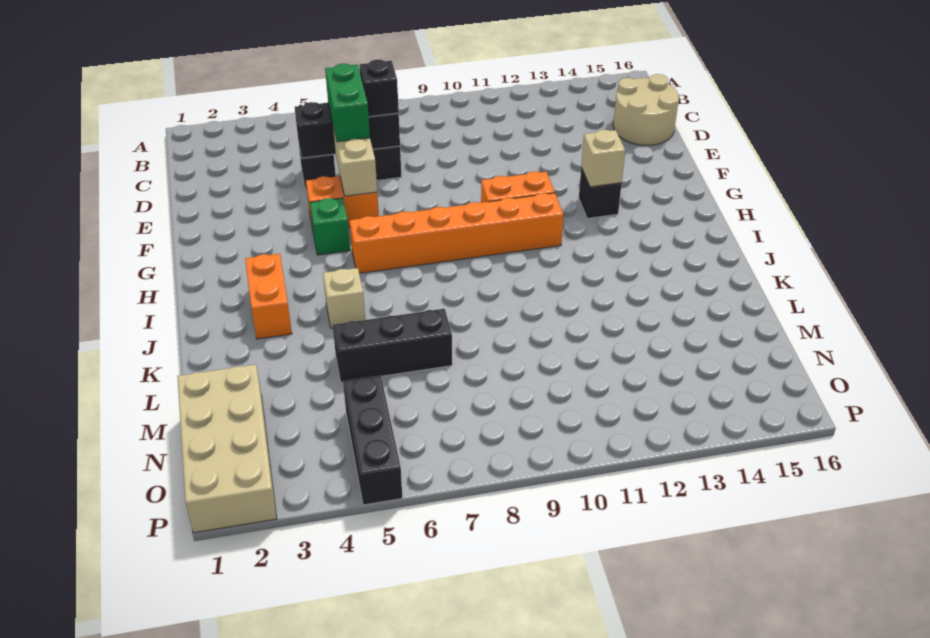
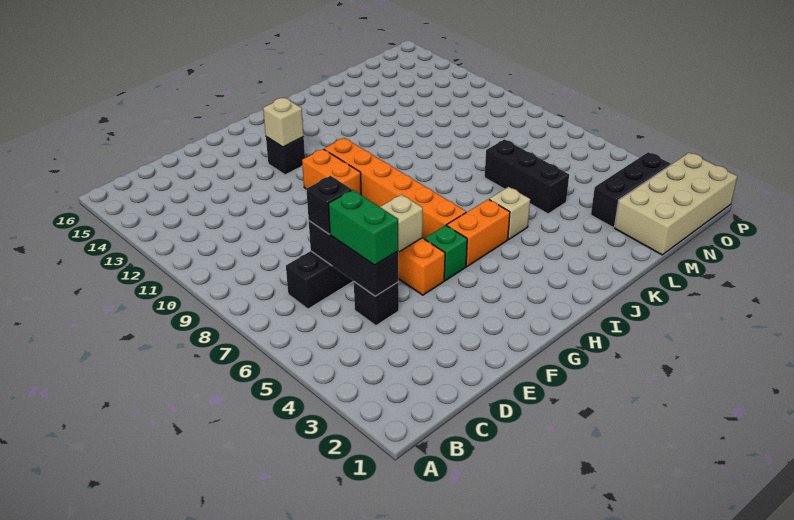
tan 2x2 round brick [613,74,679,145] -> none
green 1x2 brick [325,64,370,142] -> green 1x2 brick turned to [329,190,398,265]
orange 1x2 brick [245,254,292,339] -> orange 1x2 brick moved to [447,199,510,266]
black 1x3 brick [343,376,402,505] -> black 1x3 brick moved to [591,152,671,227]

